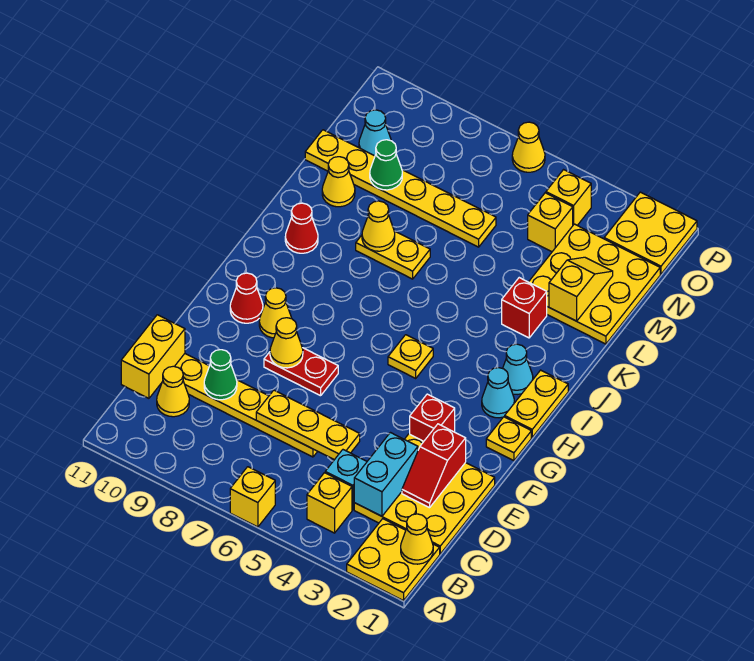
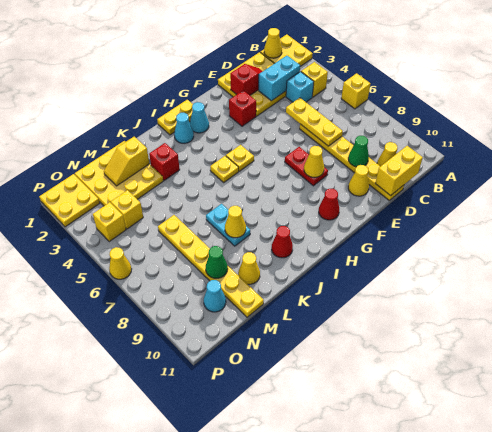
yellow 1x1 plate [486,417,531,461] -> yellow 1x1 plate moved to [210,156,239,182]
yellow 1x1 cone [259,288,292,338] -> yellow 1x1 cone moved to [348,165,369,196]
yellow 1x2 plate [356,231,430,279] -> cyan 1x2 plate [206,204,250,246]

